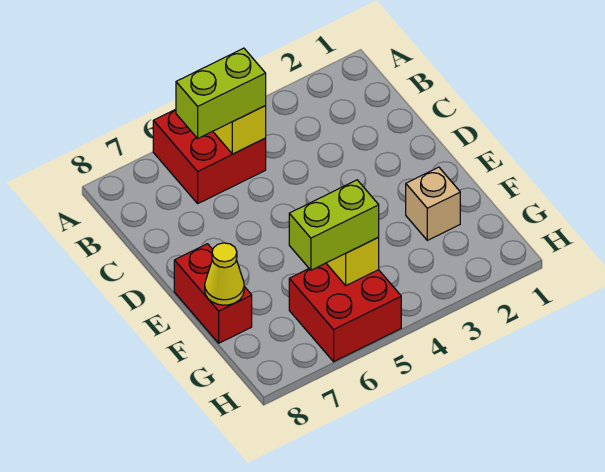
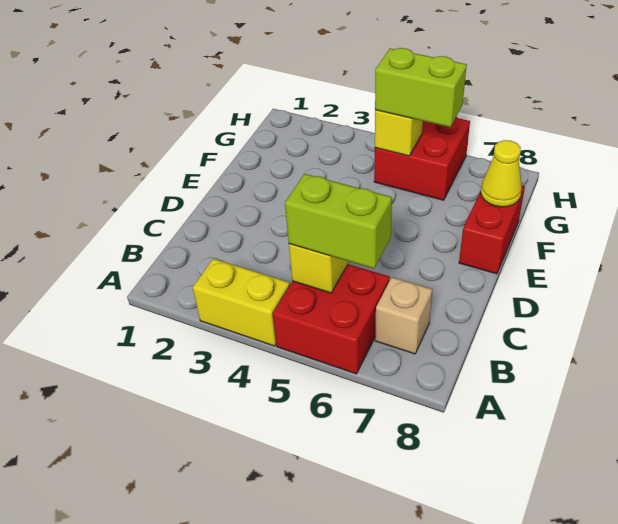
none -> yellow 1x2 brick [193,259,290,346]
tan 1x1 brick [406,167,460,240] -> tan 1x1 brick moved to [375,277,432,354]

